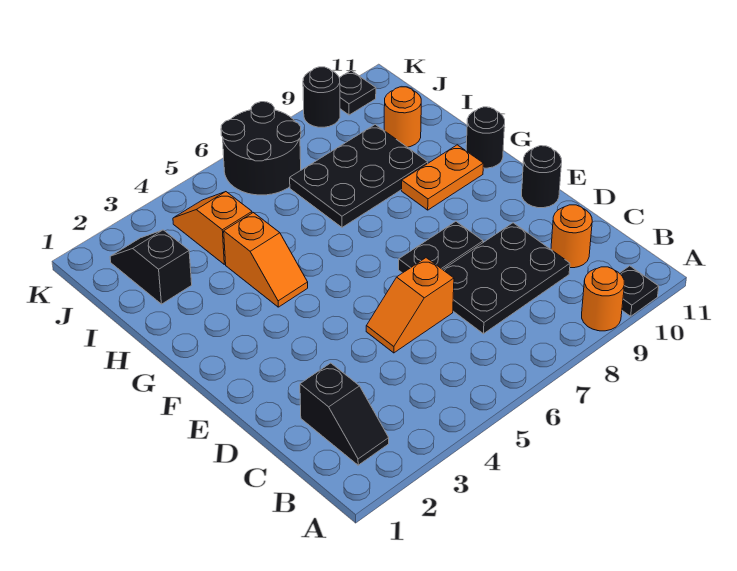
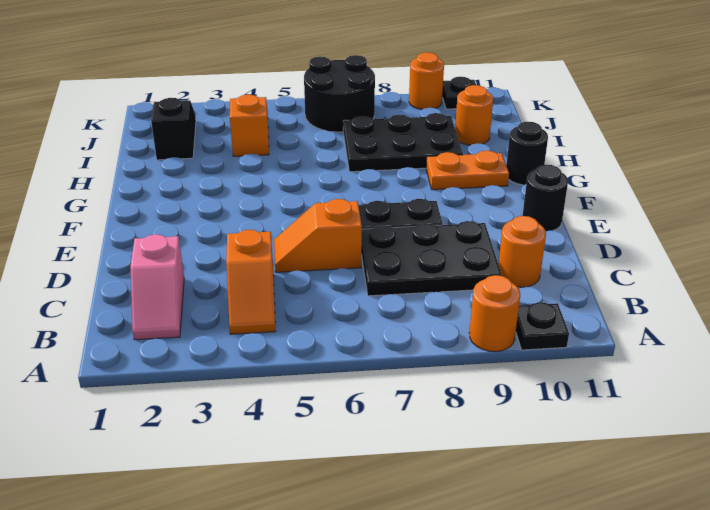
black 1x2 slope [300,363,389,465] -> pink 1x2 slope [131,234,184,340]
orange 1x2 slope [224,213,308,307] -> orange 1x2 slope moved to [226,230,275,334]
black 1x1 round brick [303,67,340,127] -> orange 1x1 round brick [409,52,444,110]

